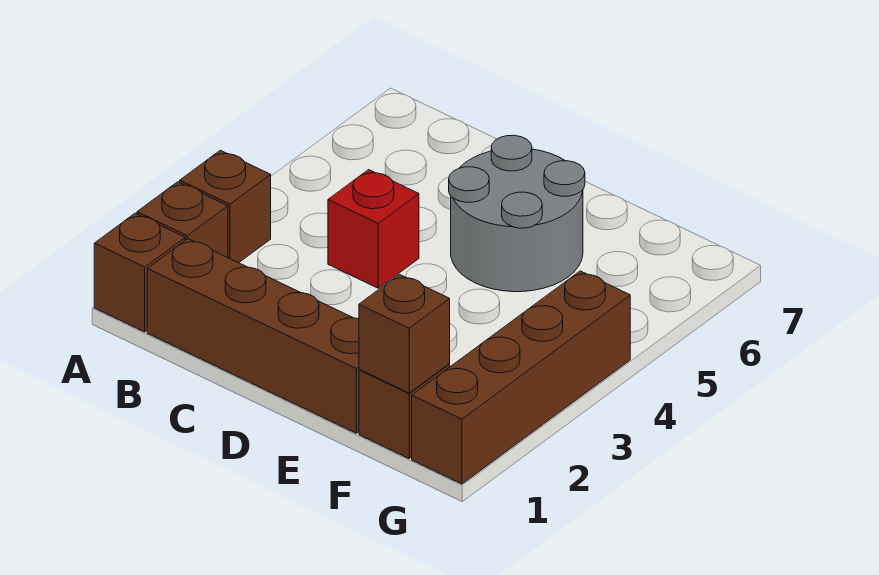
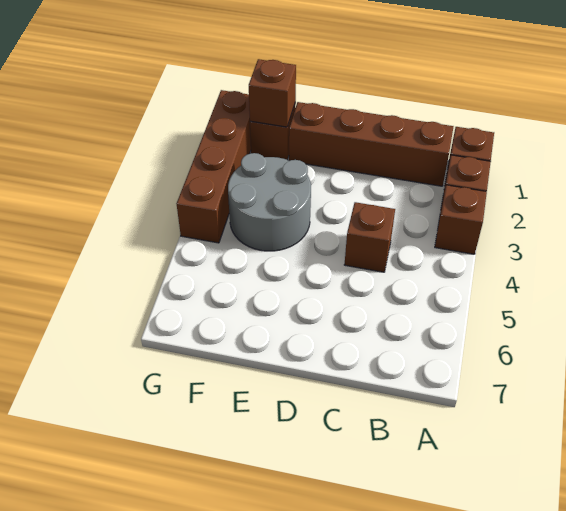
red 1x1 brick [328,170,419,288] -> brown 1x1 brick [344,202,395,272]
grey 2x2 round brick [449,135,585,292] -> grey 2x2 round brick moved to [228,153,311,251]

